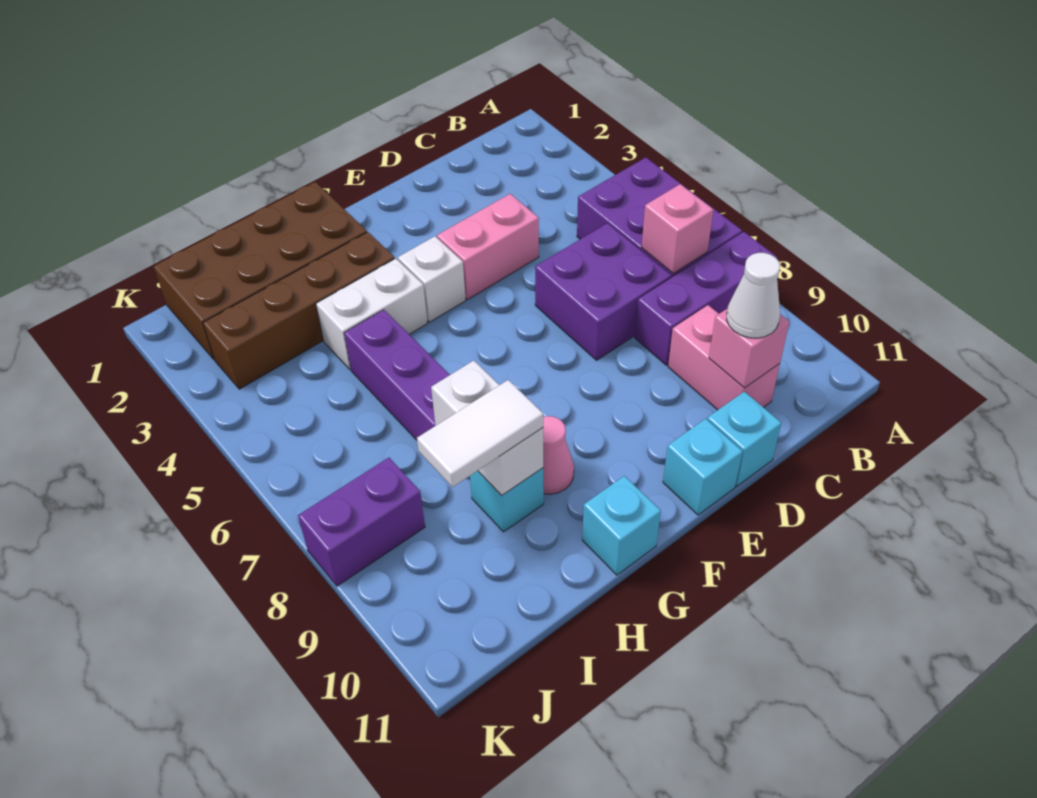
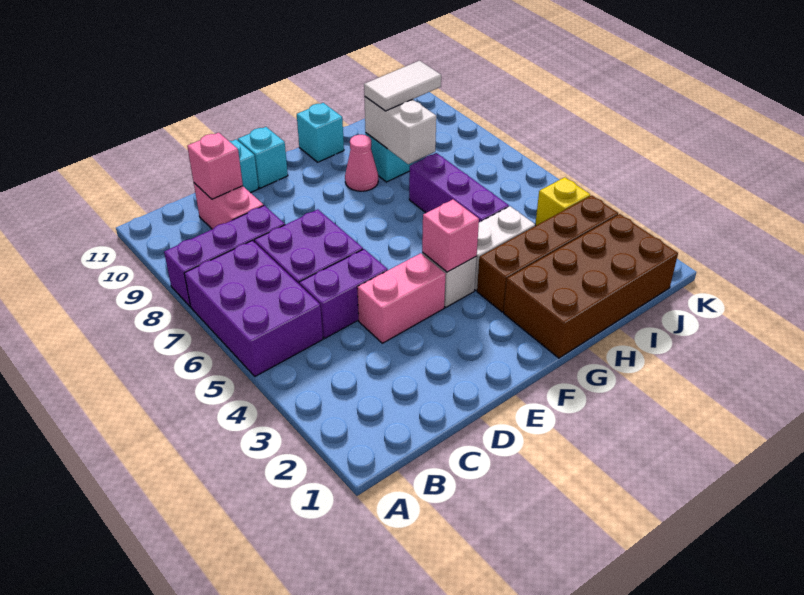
pink 1x1 brick [642,184,713,274] -> pink 1x1 brick moved to [422,200,479,272]
white 1x1 cone [727,253,780,338] -> none
none -> yellow 1x1 brick [535,177,590,226]
purple 1x2 brick [298,458,425,586] -> purple 1x2 brick moved to [299,249,388,338]

